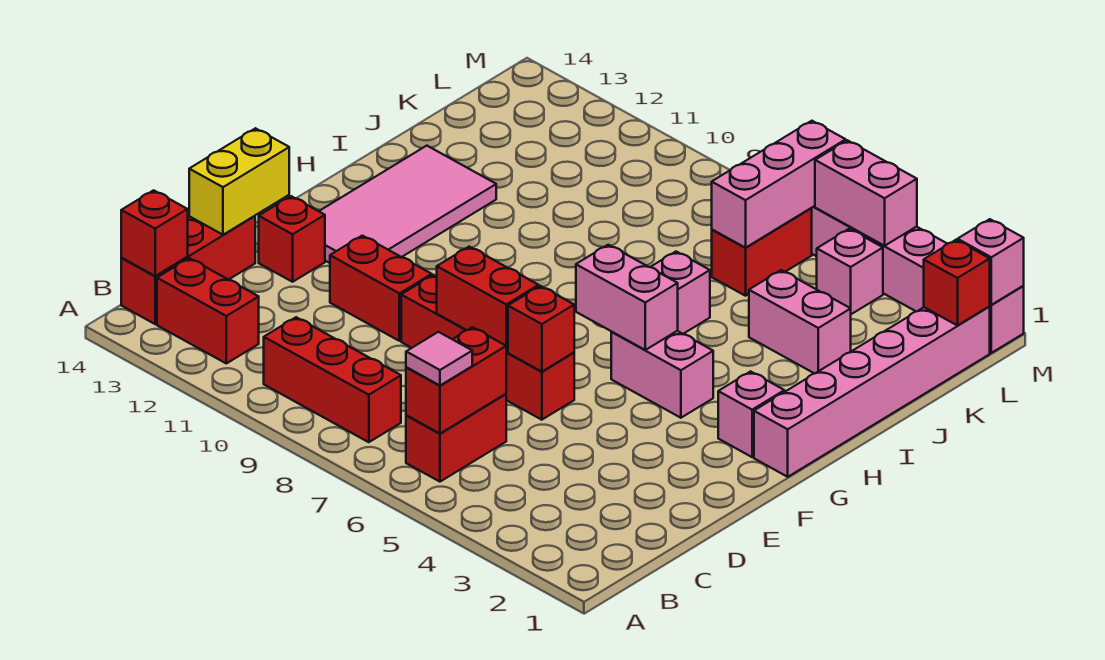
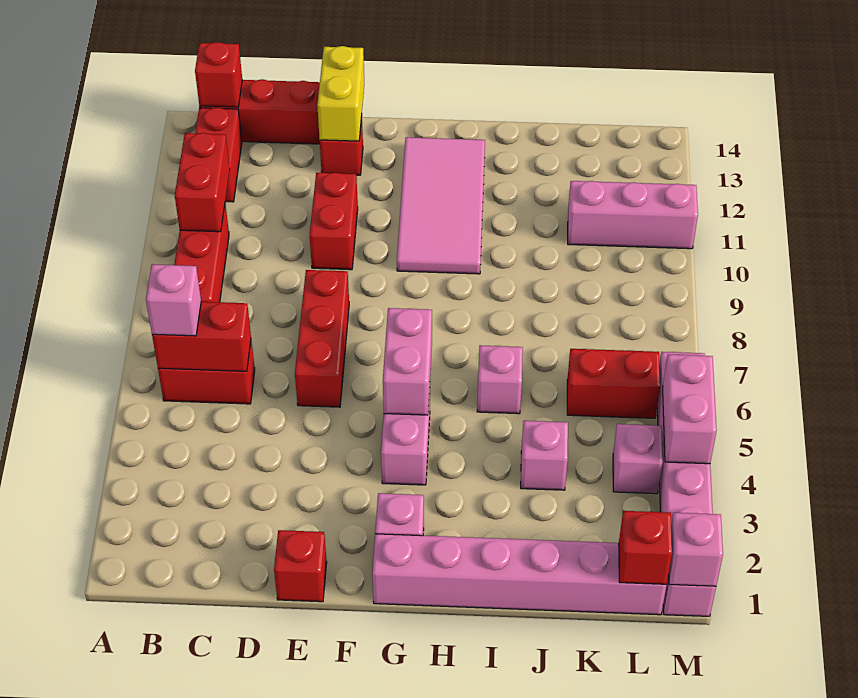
pink 1x1 tile [406,332,472,385] -> pink 1x1 brick [146,264,201,336]
yellow 1x2 brick [189,128,289,235] -> yellow 1x2 brick turned to [317,46,364,141]
red 1x4 brick [401,275,574,420] -> red 1x3 brick [295,270,349,407]
red 1x1 brick [508,286,574,372] -> red 1x1 brick moved to [274,530,327,602]
red 1x2 brick [437,247,539,352] -> red 1x2 brick moved to [175,133,230,232]
pink 2x4 tile [319,146,496,263] -> pink 2x4 tile turned to [397,137,485,274]
pink 1x2 brick [749,270,851,374] -> pink 1x1 brick [521,421,568,490]
pink 1x3 brick [712,121,846,248] -> pink 1x3 brick moved to [568,181,698,249]

